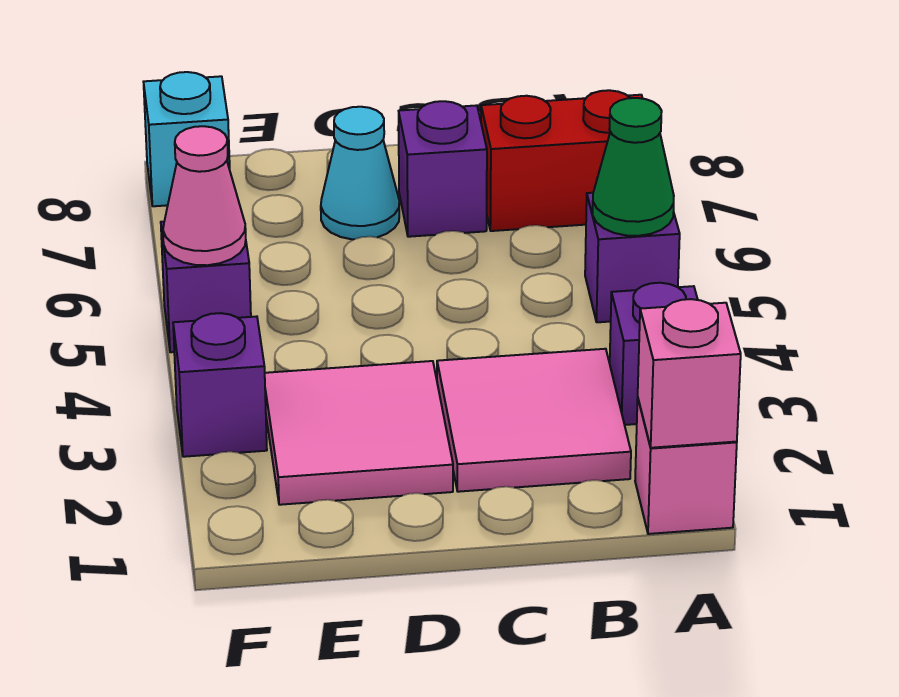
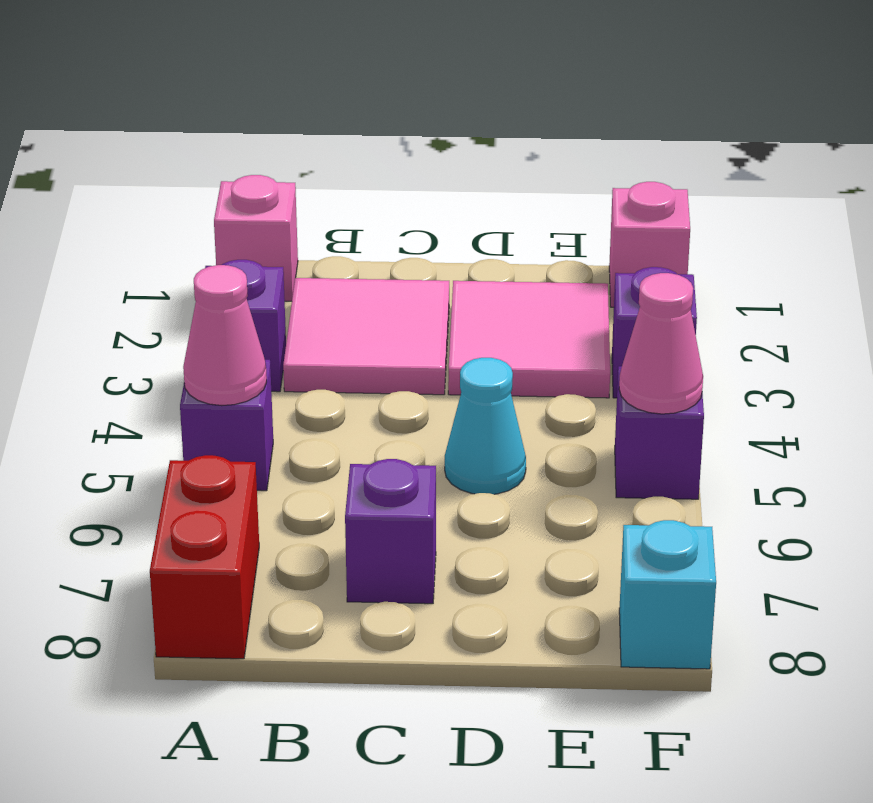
pink 1x1 brick [638,299,741,448] -> pink 1x1 brick moved to [609,182,690,307]
green 1x1 cone [593,98,674,236] -> pink 1x1 cone [183,265,267,406]
red 1x2 brick [481,90,643,231] -> red 1x2 brick turned to [150,455,259,659]
cyan 1x1 cone [321,107,399,239] -> cyan 1x1 cone moved to [445,358,526,494]

